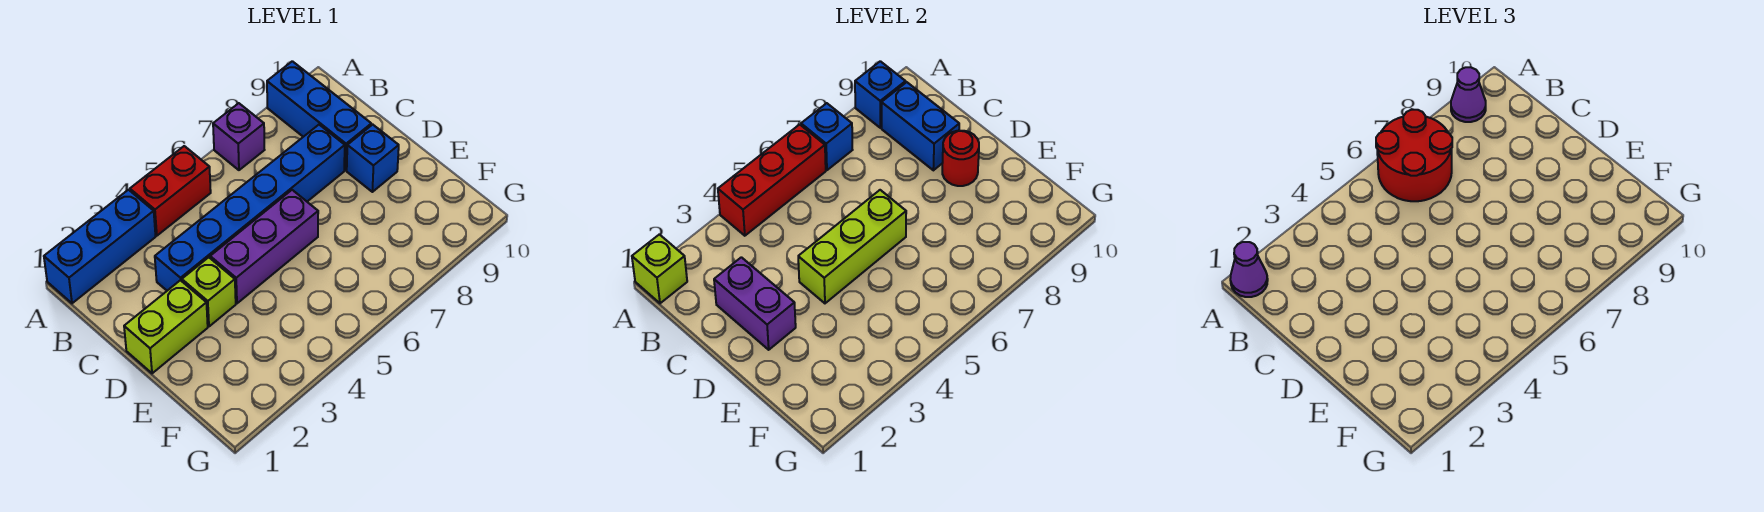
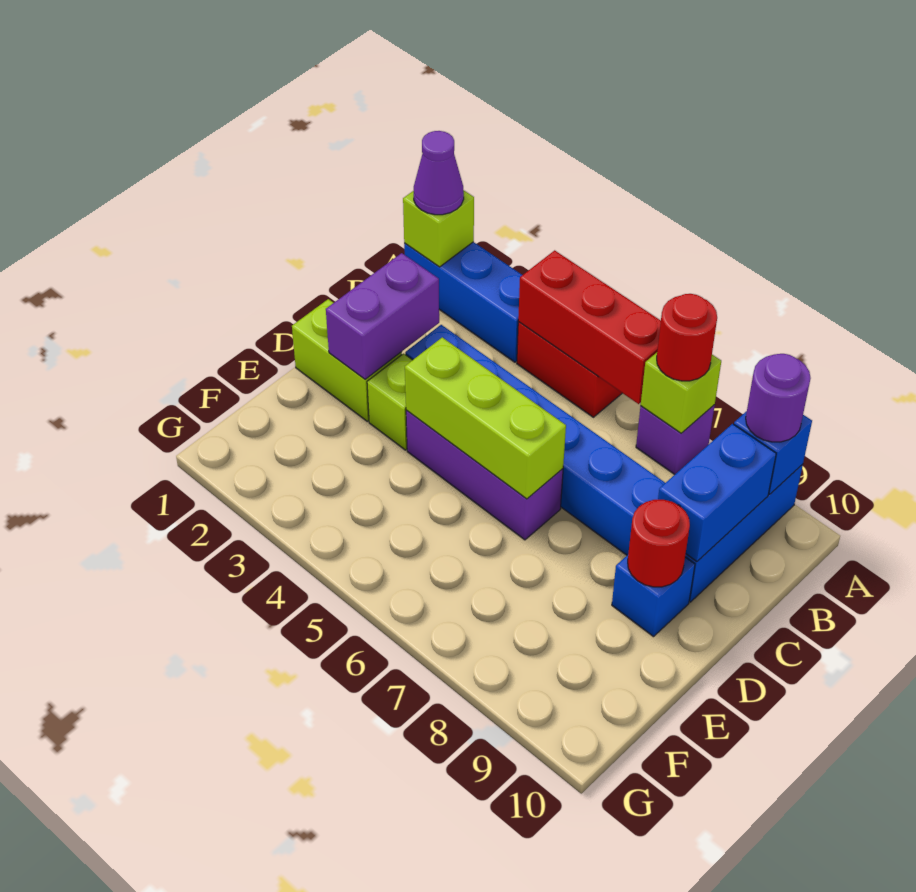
red 2x2 round brick [1376,110,1452,201] -> red 1x1 round brick [657,294,717,381]
blue 1x1 brick [801,103,852,170] -> lime 1x1 brick [641,353,721,433]
purple 1x1 cone [1451,67,1486,122] -> purple 1x1 round brick [746,354,811,442]

